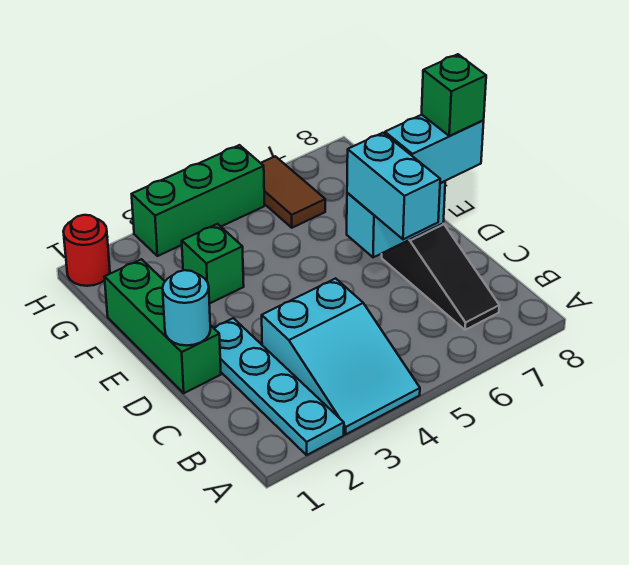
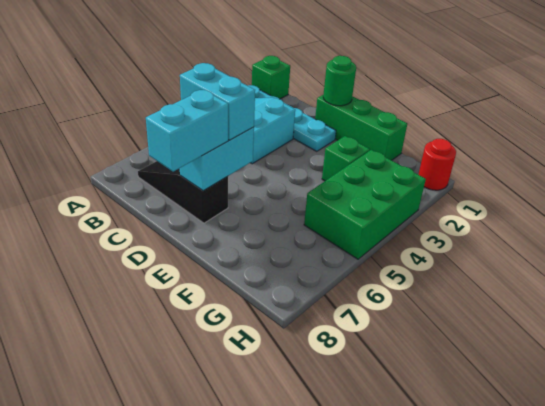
cyan 1x1 round brick [163,270,210,346] -> green 1x1 round brick [323,56,356,106]
green 1x1 brick [422,54,486,136] -> green 1x1 brick moved to [252,56,290,99]
brown 1x2 tile [261,156,325,228] -> none
green 1x3 brick [132,145,264,256] -> green 2x3 brick [304,150,426,259]

